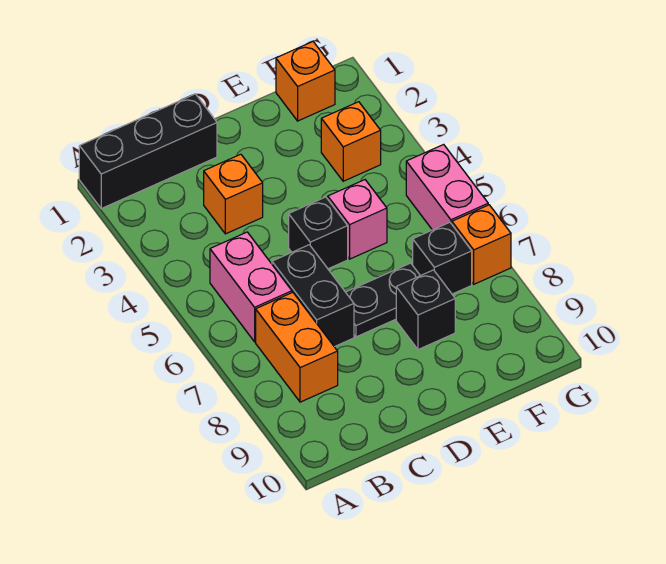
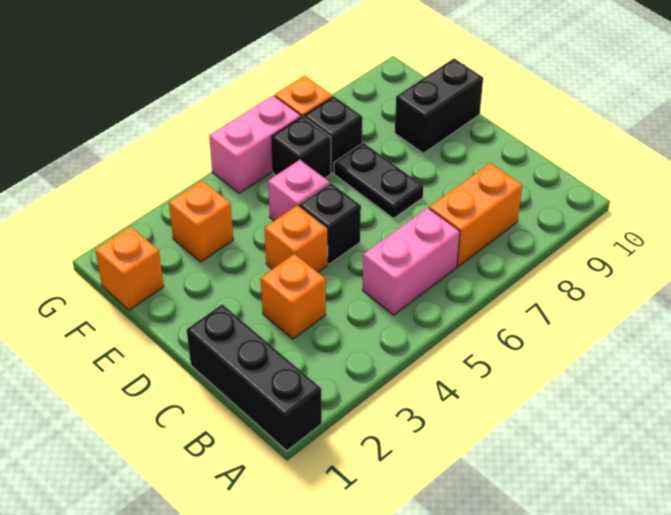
black 1x2 brick [272,245,354,347] -> black 1x2 brick moved to [395,58,483,153]
none -> orange 1x1 brick [265,206,328,272]
black 1x1 brick [396,270,455,350] -> black 1x1 brick moved to [271,117,331,178]

